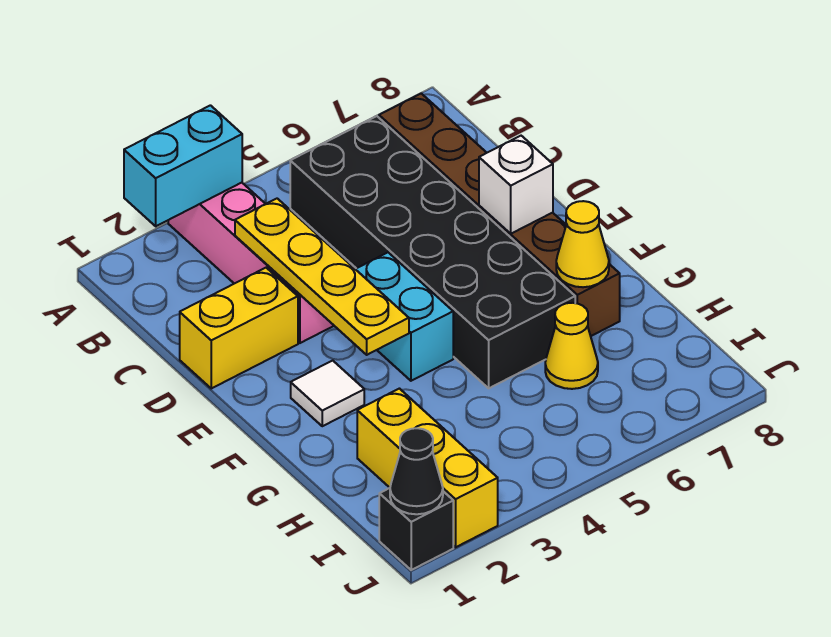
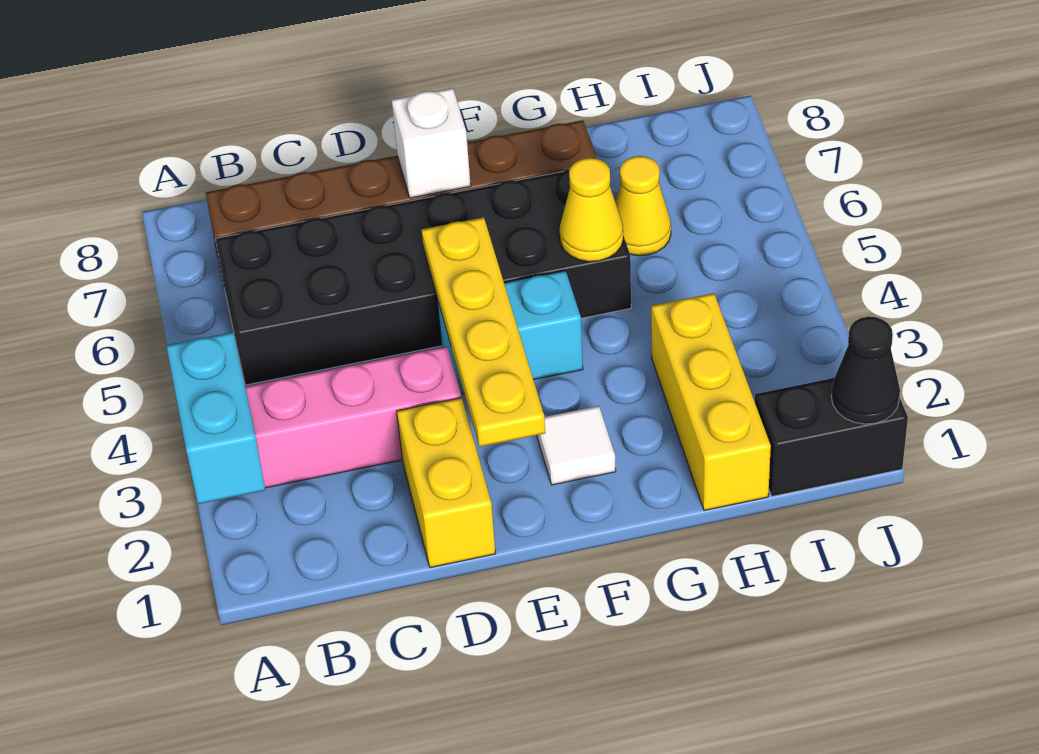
yellow 1x4 plate [235,199,409,355] -> yellow 1x4 plate turned to [422,217,545,447]
yellow 1x1 cone [556,201,609,287] -> yellow 1x1 cone moved to [560,158,623,262]
yellow 1x3 brick [357,389,498,547] -> yellow 1x3 brick turned to [651,293,771,511]
black 1x1 brick [379,488,453,570] -> black 1x2 brick [755,378,908,496]

